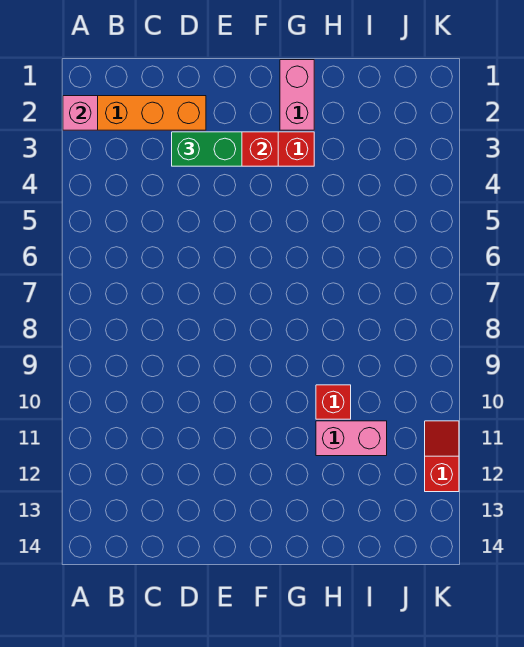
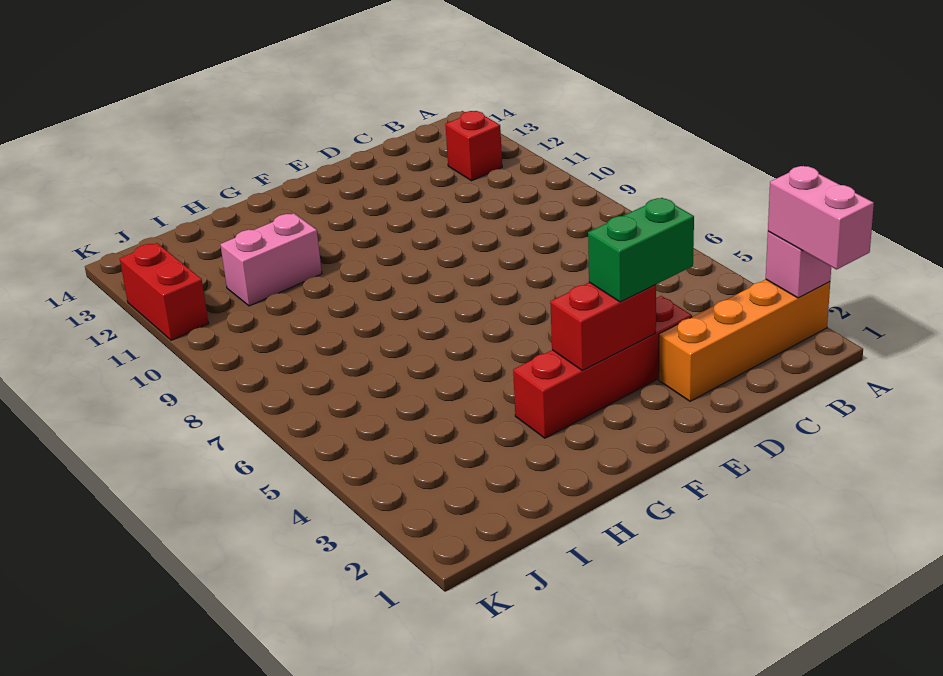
pink 1x2 brick [280,60,314,130] -> pink 1x2 brick moved to [768,166,874,269]
red 1x1 brick [316,385,351,419] -> red 1x1 brick moved to [445,111,502,181]
red 1x2 slope [425,421,459,492] -> red 1x2 brick [120,243,209,340]

